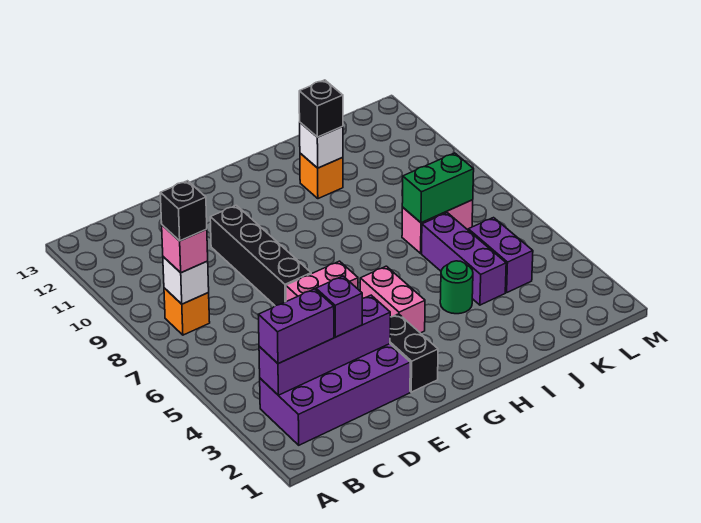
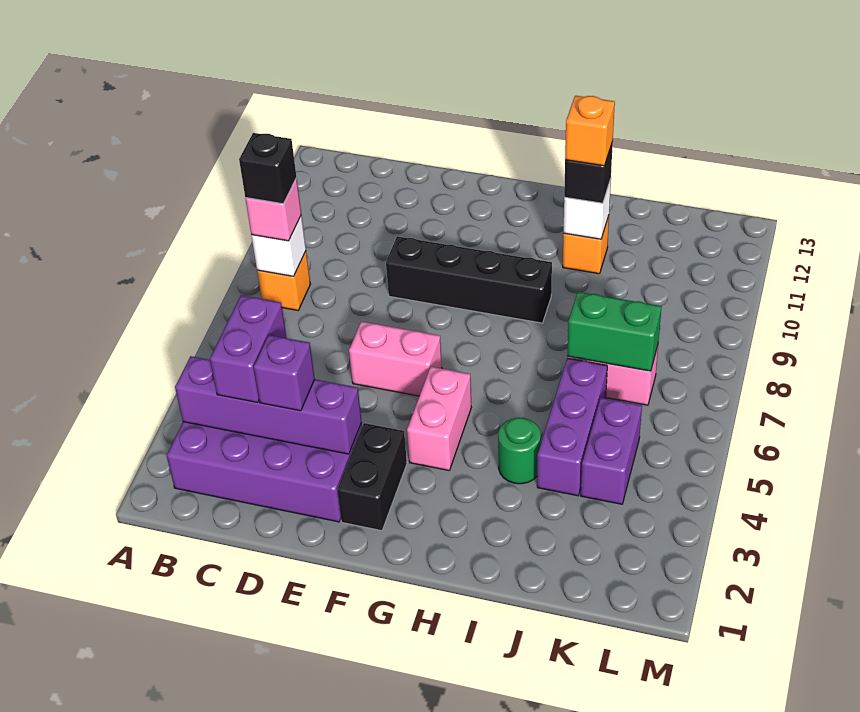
purple 1x2 brick [258,289,334,364] -> purple 1x2 brick turned to [210,295,287,402]
black 1x4 brick [210,205,311,306] -> black 1x4 brick turned to [386,236,552,323]
none -> orange 1x1 brick [565,96,615,166]

